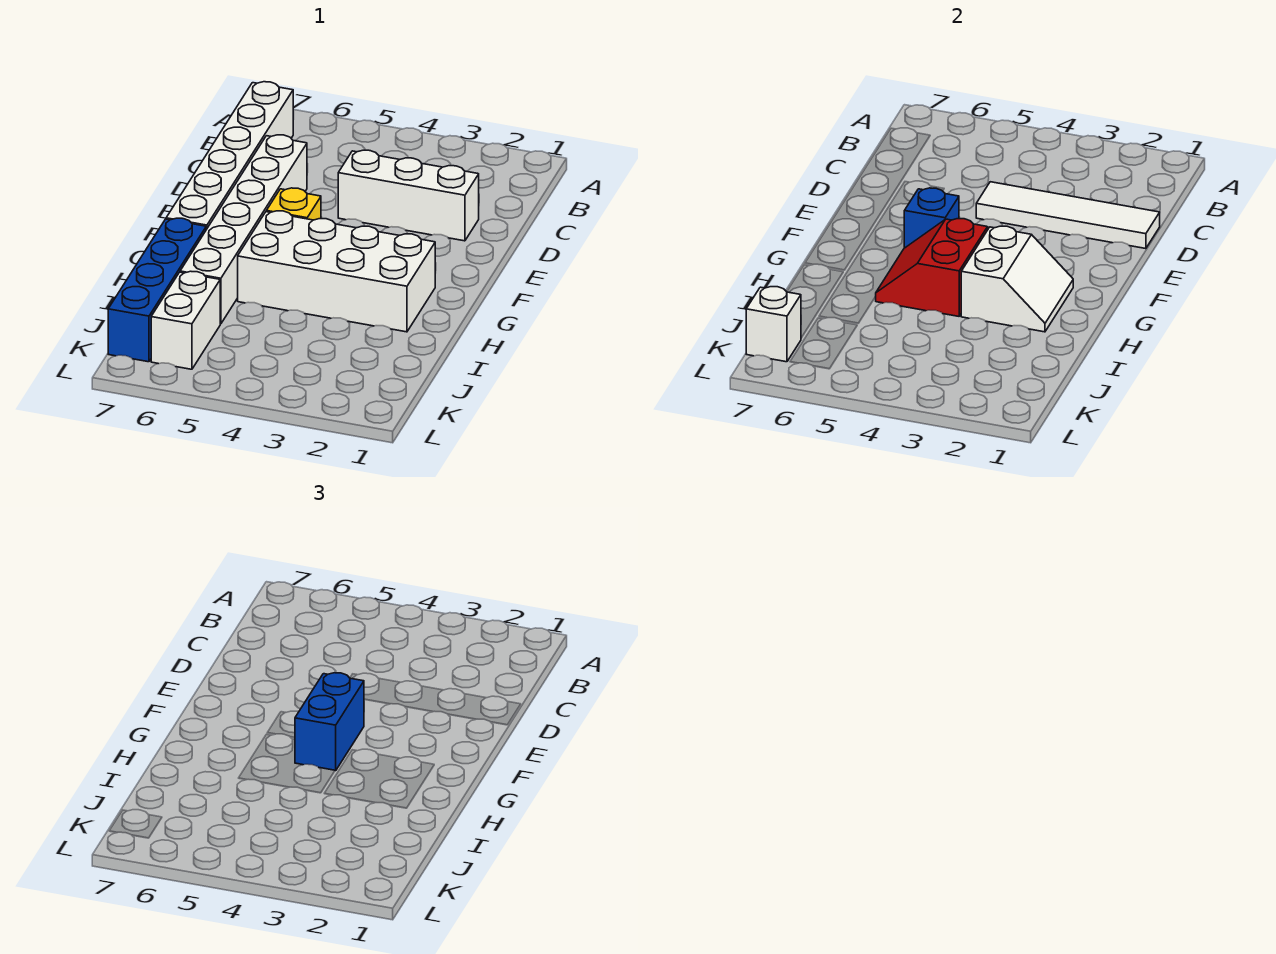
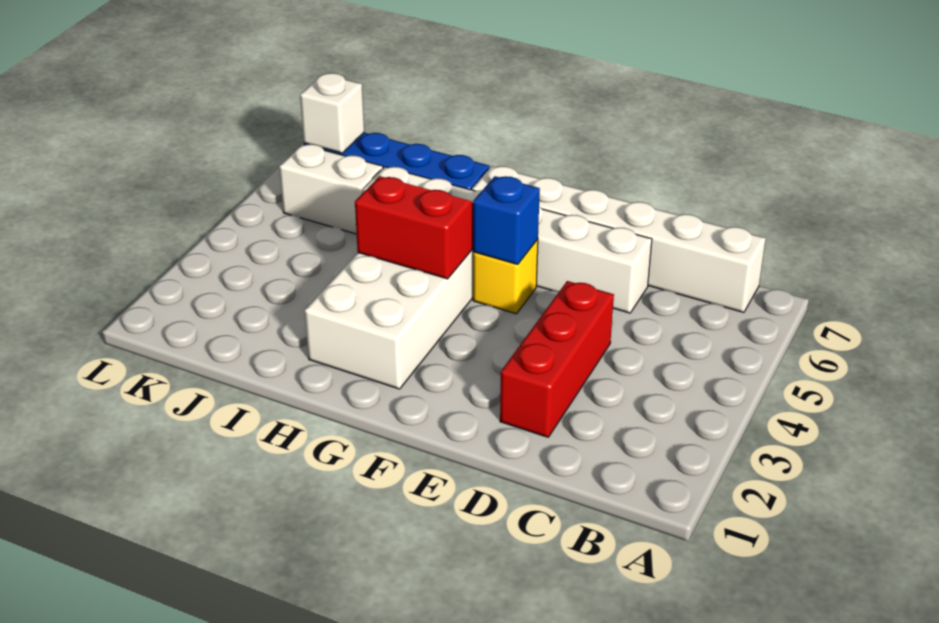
white 1x4 tile [976,182,1160,249] -> none
white 1x3 brick [338,150,479,241] -> red 1x3 brick [500,281,614,437]
blue 1x2 brick [295,673,364,771] -> none
white 2x2 slope [961,226,1073,332] -> none

